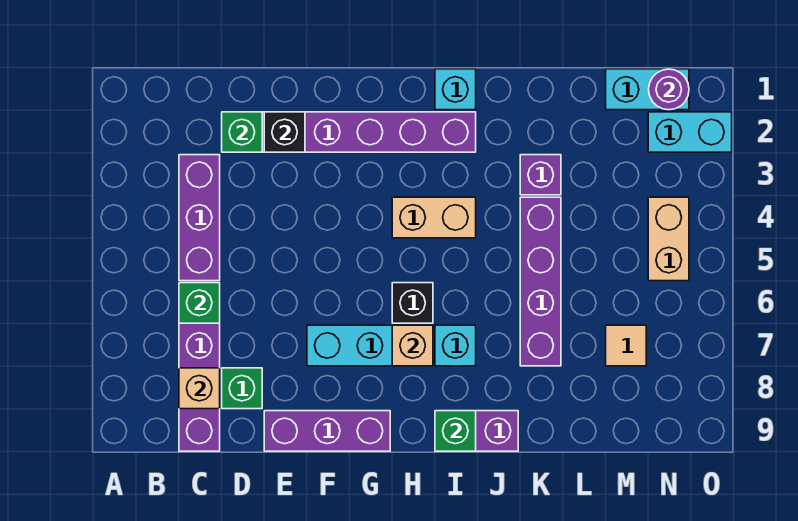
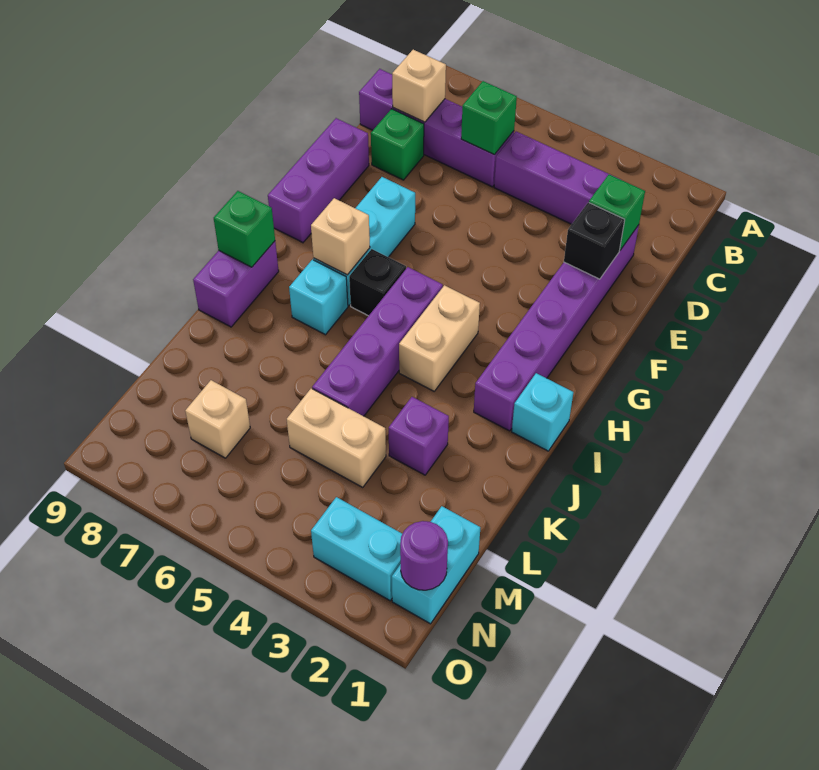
purple 1x4 brick [520,197,561,366] -> purple 1x4 brick turned to [312,267,443,416]
tan 1x1 tile [606,325,646,366] -> tan 1x1 brick [185,380,250,458]
cyan 1x2 brick [648,112,732,152] -> cyan 1x2 brick turned to [311,497,402,601]
tan 1x2 brick [648,197,689,281] -> tan 1x2 brick moved to [287,388,386,487]

